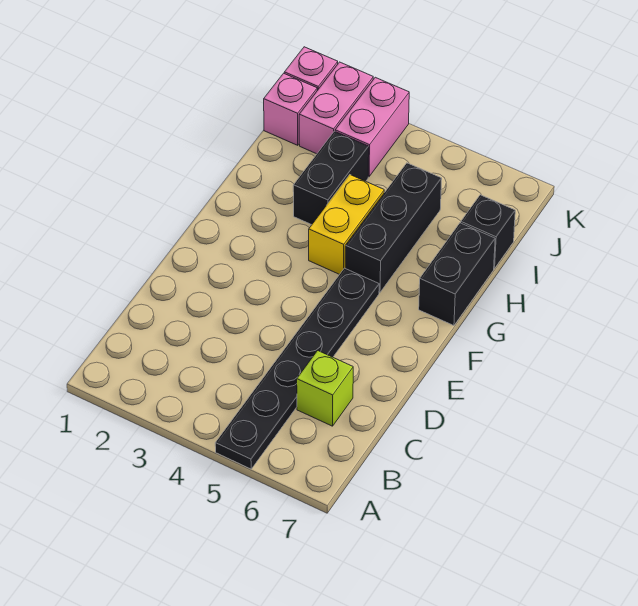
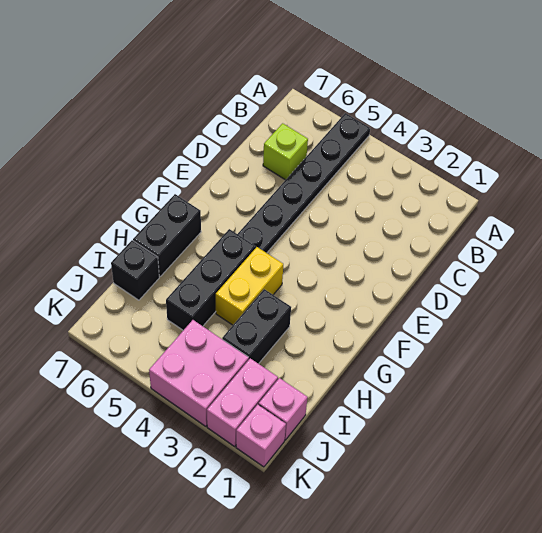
pink 1x2 brick [335,77,409,177] -> pink 2x2 brick [149,320,249,426]

